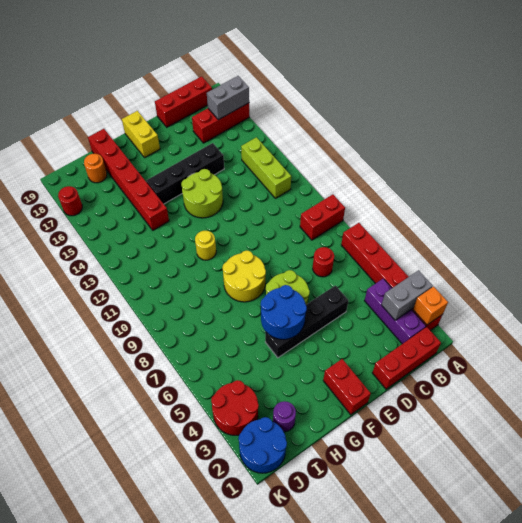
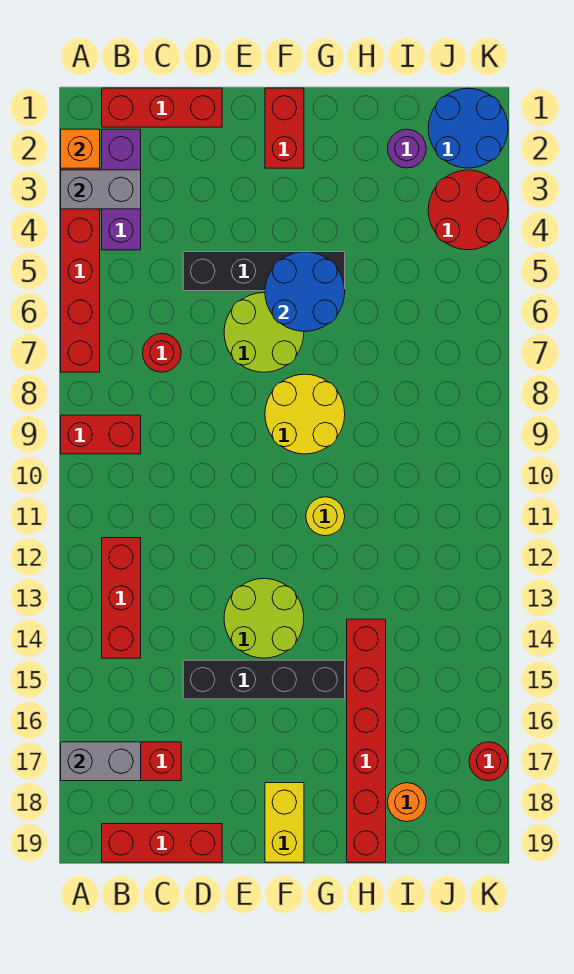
lime 1x3 brick [241,137,291,198] -> red 1x3 brick [102,538,141,658]

